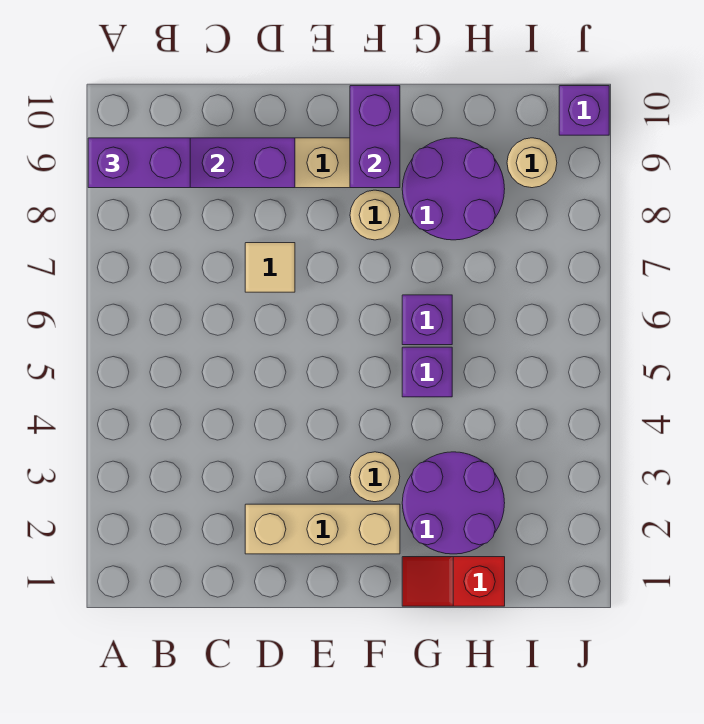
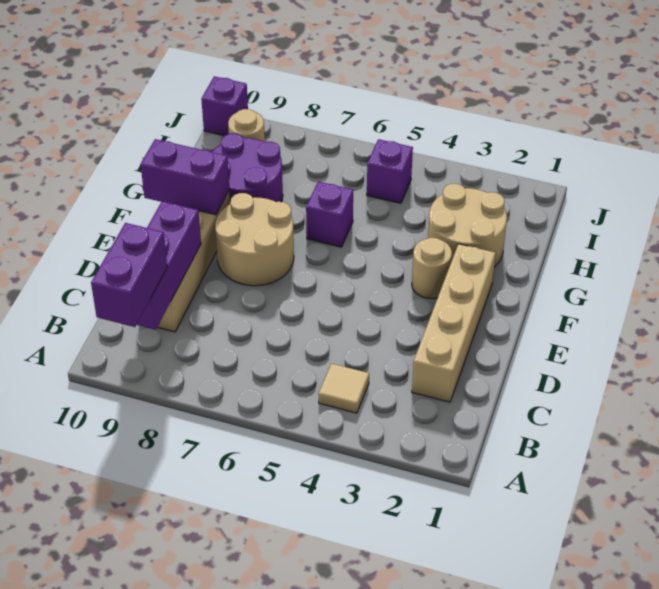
tan 1x3 brick [245,504,400,554] -> tan 1x4 brick [412,244,495,402]
tan 1x1 tile [245,243,295,292] -> tan 1x1 tile moved to [319,364,369,413]
tan 1x1 round brick [350,190,400,240] -> tan 2x2 round brick [215,193,294,286]
red 1x2 slope [402,557,505,606] -> none
purple 2x2 round brick [402,452,505,554] -> tan 2x2 round brick [428,184,507,267]
purple 1x1 brick [402,347,452,397] -> purple 1x1 brick moved to [367,139,413,203]

